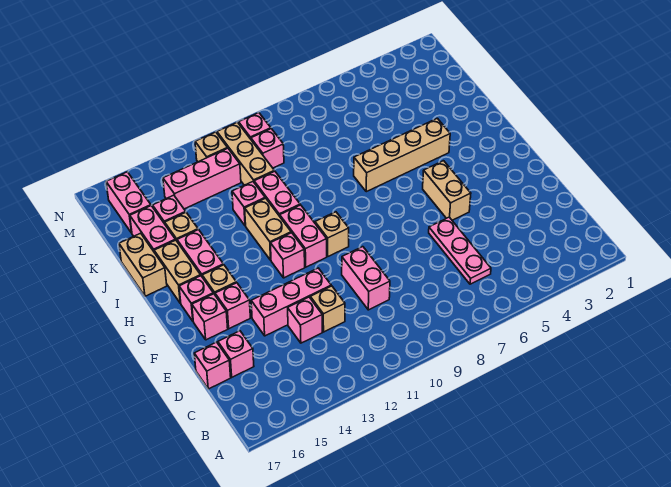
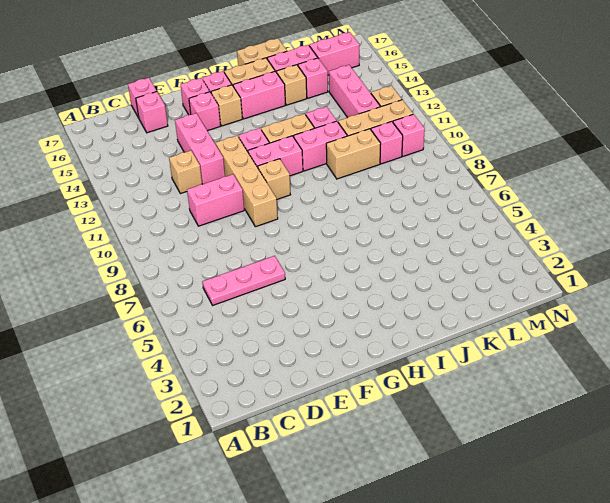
pink 1x1 brick [288,297,322,343] -> none
tan 1x2 brick [423,161,471,220] -> tan 1x2 brick moved to [326,129,381,179]
tan 1x4 brick [354,118,450,192] -> tan 1x4 brick moved to [216,136,278,227]

